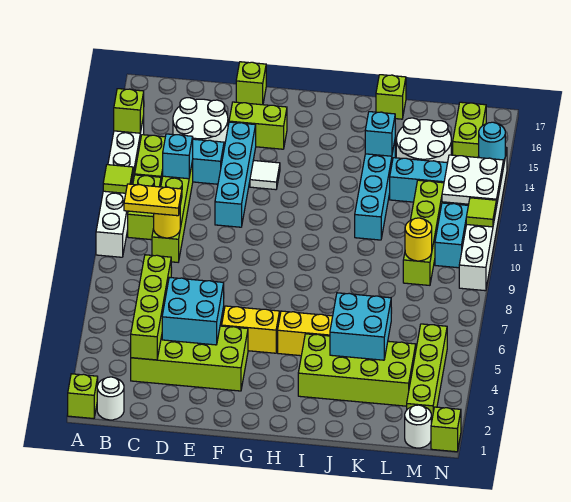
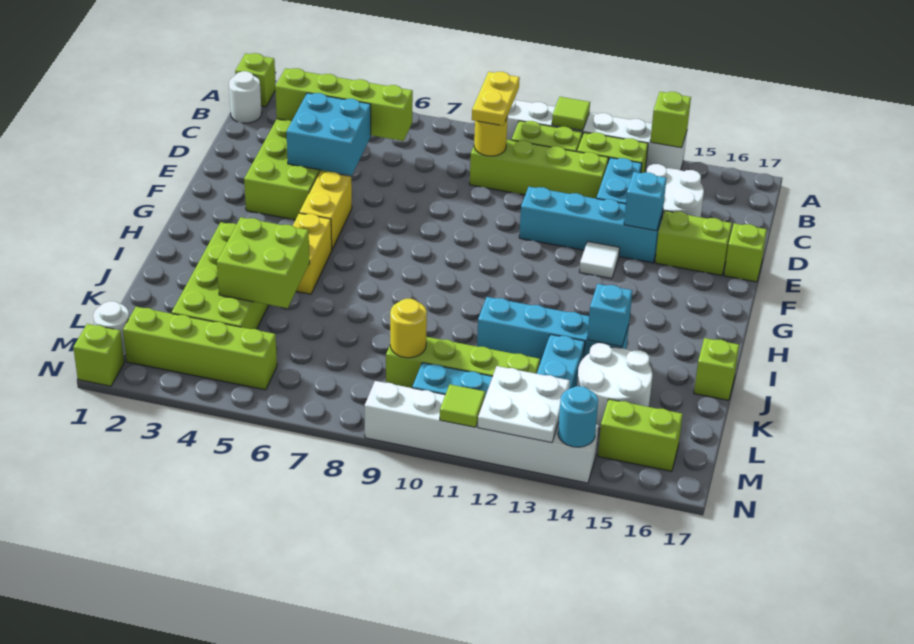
cyan 1x1 brick [163,134,193,179] -> cyan 1x1 brick moved to [624,172,667,231]
lime 1x2 brick [229,102,287,149] -> lime 1x2 brick turned to [655,211,732,275]
cyan 2x2 brick [330,293,391,360] -> lime 2x2 brick [217,217,310,308]

